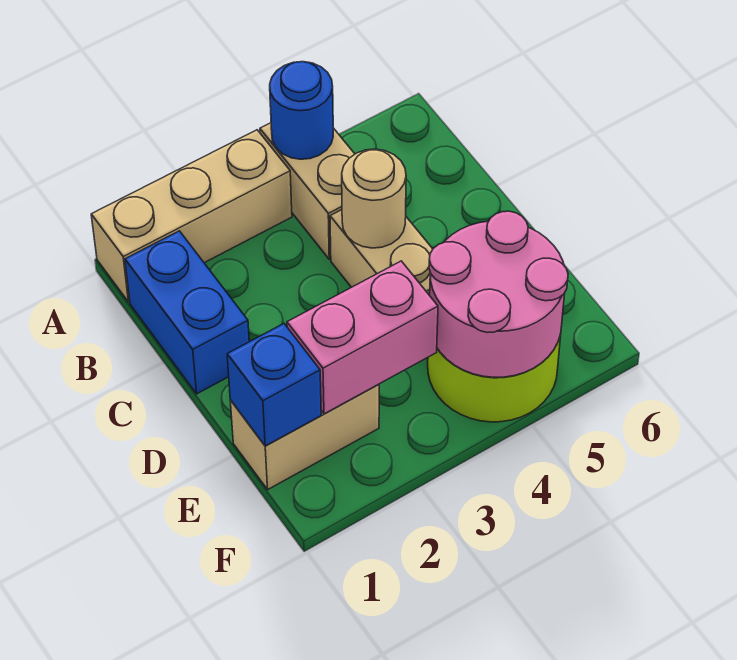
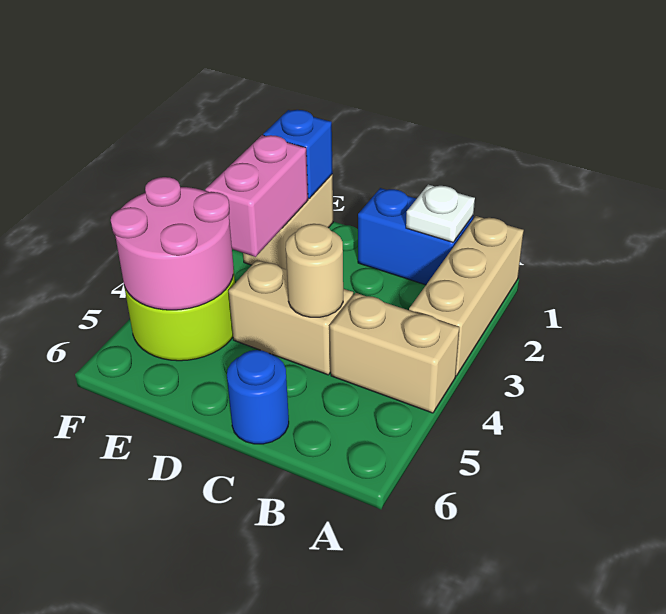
blue 1x1 round brick [270,62,333,159] -> blue 1x1 round brick moved to [227,350,289,444]
none -> white 1x1 plate [406,185,475,242]

